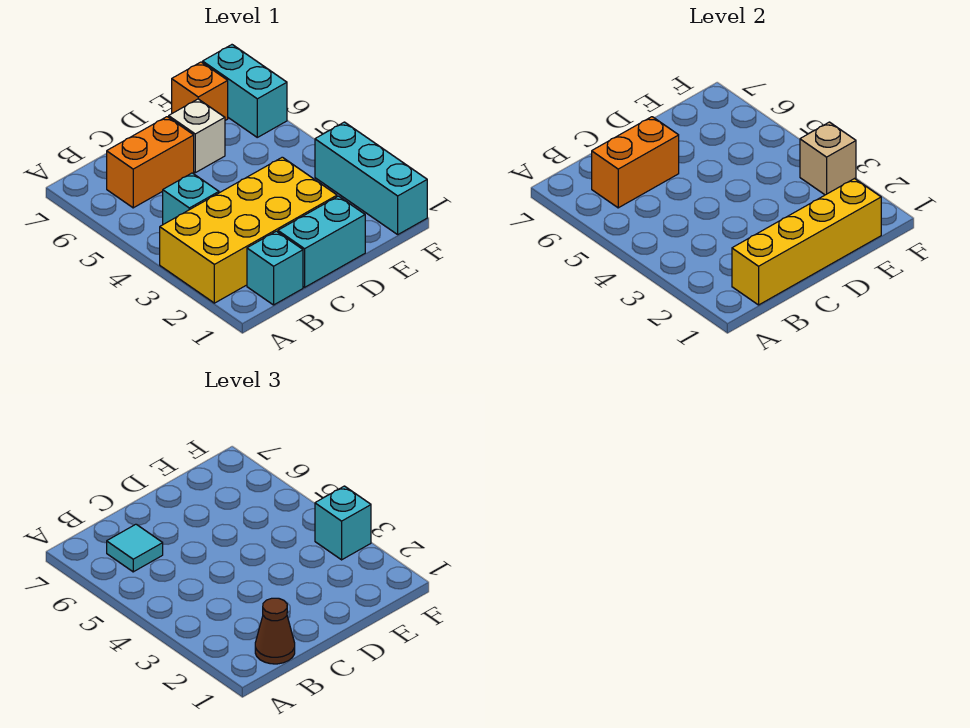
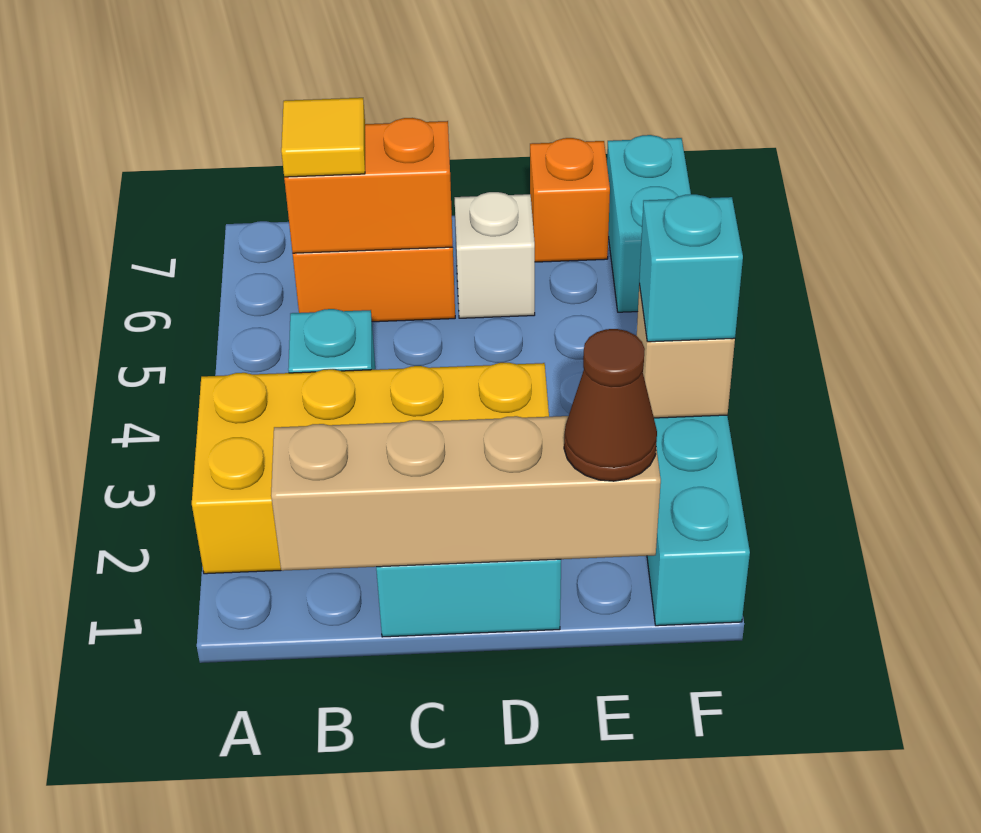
cyan 1x1 brick [247,231,303,305] -> none
yellow 1x4 brick [732,179,881,305] -> tan 1x4 brick [271,416,661,571]
brown 1x1 cone [255,598,295,664] -> brown 1x1 cone moved to [564,329,657,481]
cyan 1x1 tile [107,524,163,572] -> yellow 1x1 tile [281,98,365,177]

